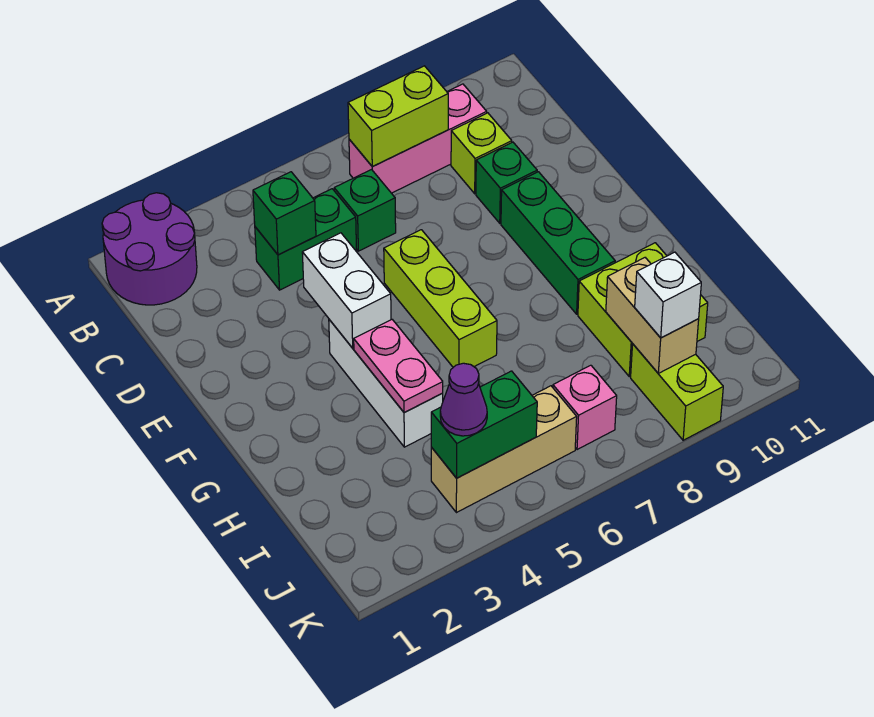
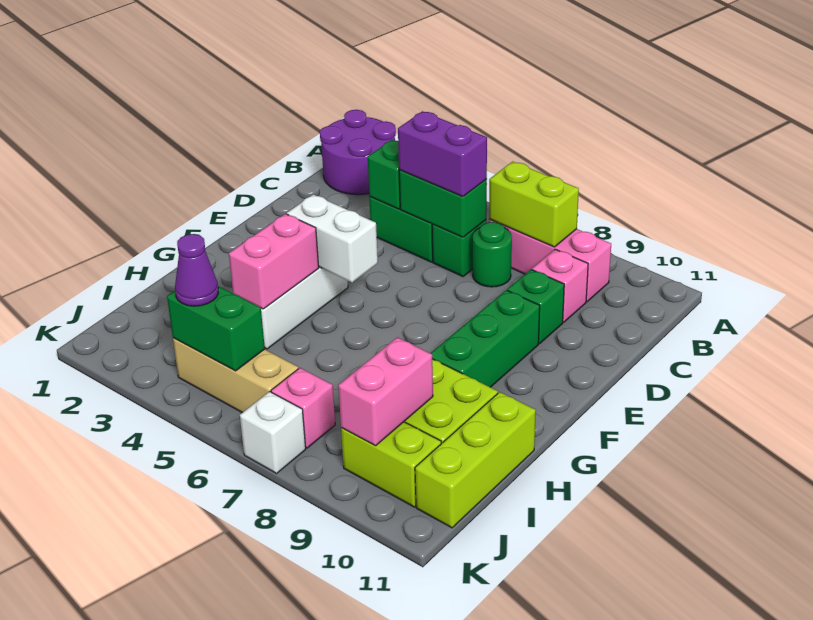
none -> green 1x2 brick [399,170,487,237]
none -> purple 1x2 brick [398,111,487,197]
none -> green 1x1 round brick [473,222,512,287]
lime 1x1 brick [451,113,512,194] -> pink 1x1 brick [532,249,588,322]
white 1x2 brick [302,233,391,348] -> white 1x2 brick turned to [287,195,378,282]
lime 1x3 brick [384,230,497,367] -> lime 1x3 brick moved to [415,392,536,528]
pink 1x2 plate [354,320,443,413] -> pink 1x2 brick [229,214,319,309]
tan 1x2 brick [606,258,699,373] -> pink 1x2 brick [338,337,433,446]
lime 1x2 brick [631,344,723,440] -> lime 1x2 brick turned to [341,422,441,507]
white 1x1 brick [635,252,701,338] -> white 1x1 brick moved to [240,392,306,473]

